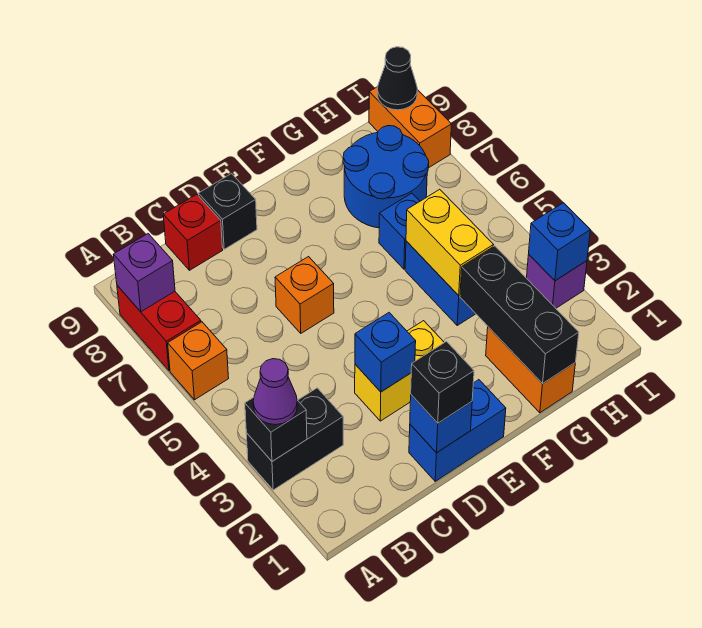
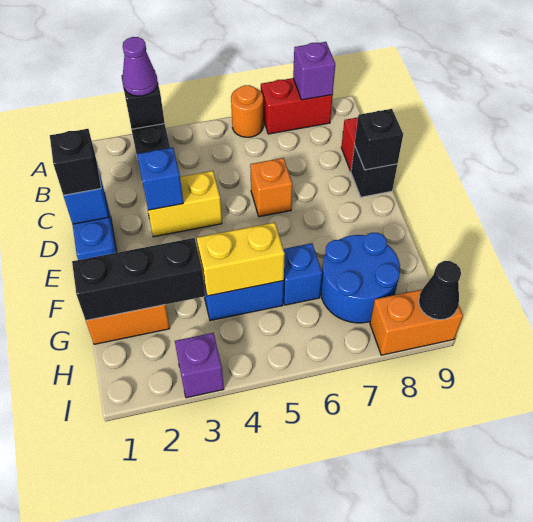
orange 1x1 brick [168,322,229,400] -> orange 1x1 round brick [231,85,263,137]
yellow 1x2 brick [355,321,444,421] -> yellow 1x2 brick turned to [147,171,222,237]
none -> black 1x1 brick [355,109,403,170]
blue 1x1 brick [529,203,590,281] -> none

